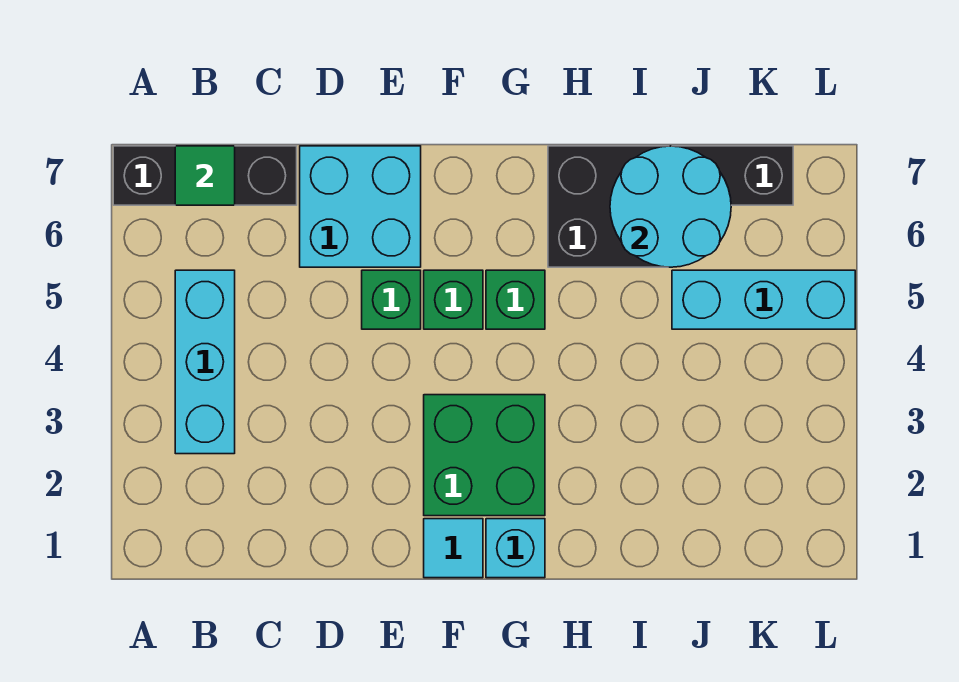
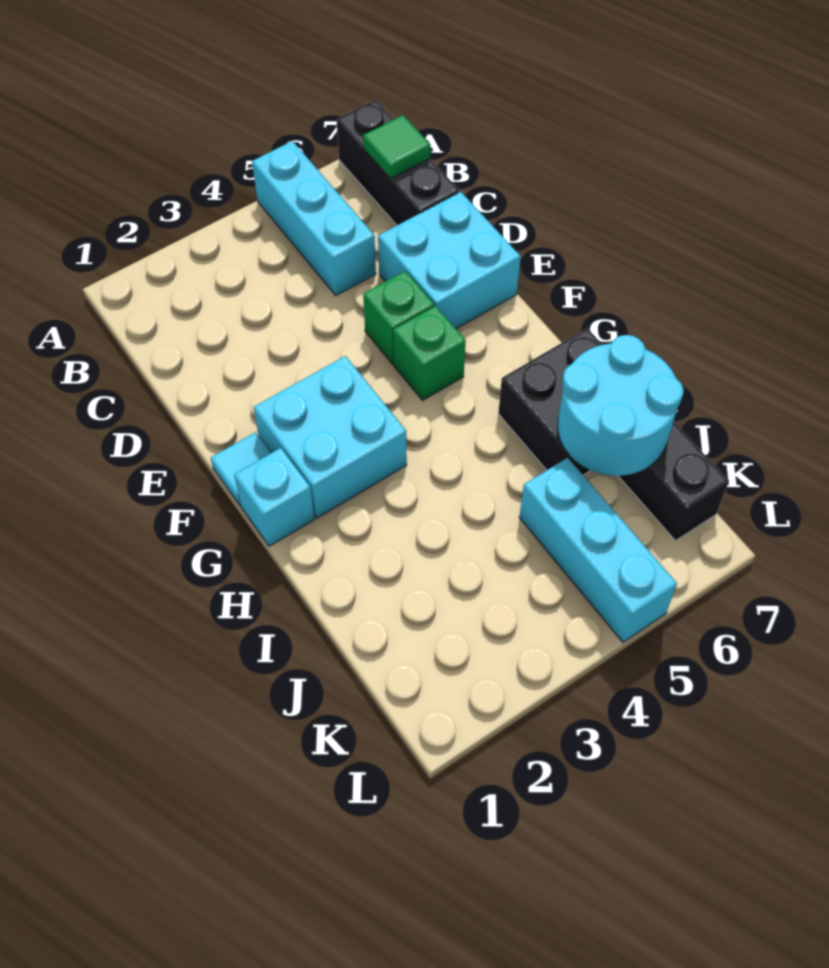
cyan 1x3 brick [175,270,235,454] -> cyan 1x3 brick turned to [252,141,376,295]
green 2x2 brick [424,395,545,516] -> cyan 2x2 brick [254,356,407,518]
green 1x1 brick [486,270,545,329] -> none

